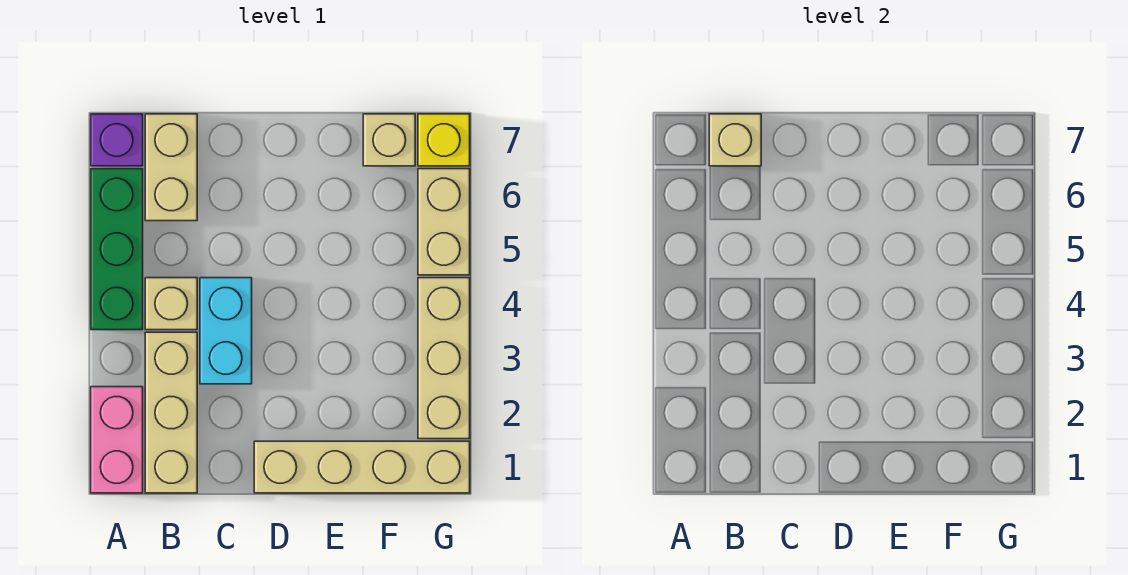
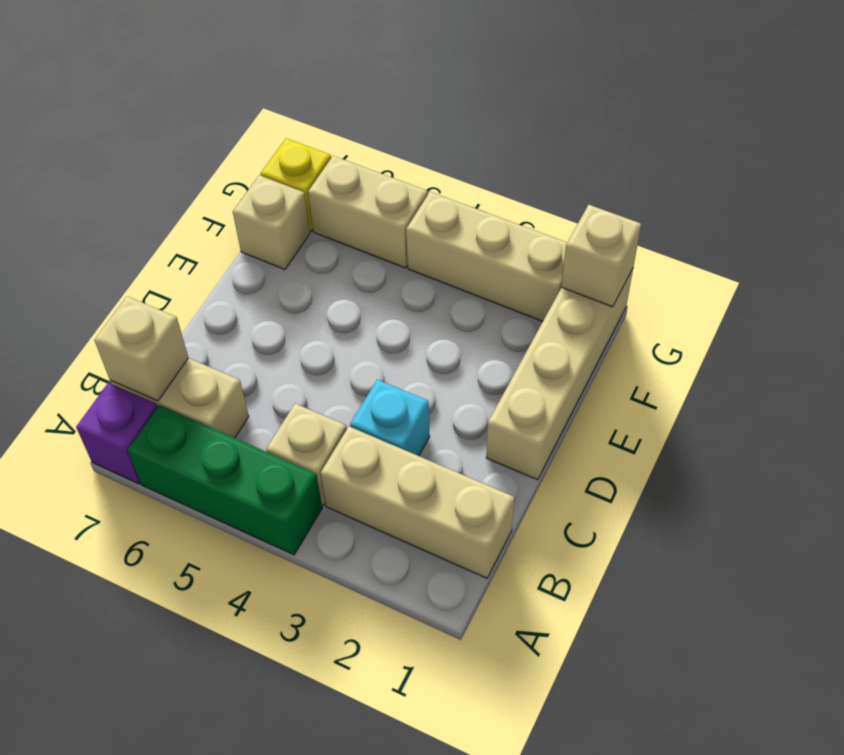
pink 1x2 brick [91,387,143,493] -> none
cyan 1x2 brick [200,278,252,384] -> cyan 1x1 brick [350,380,430,456]
none -> tan 1x1 brick [561,205,641,307]

